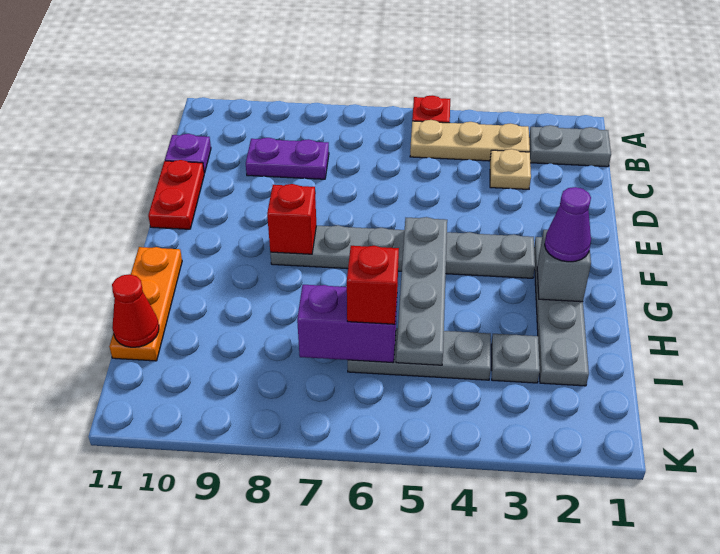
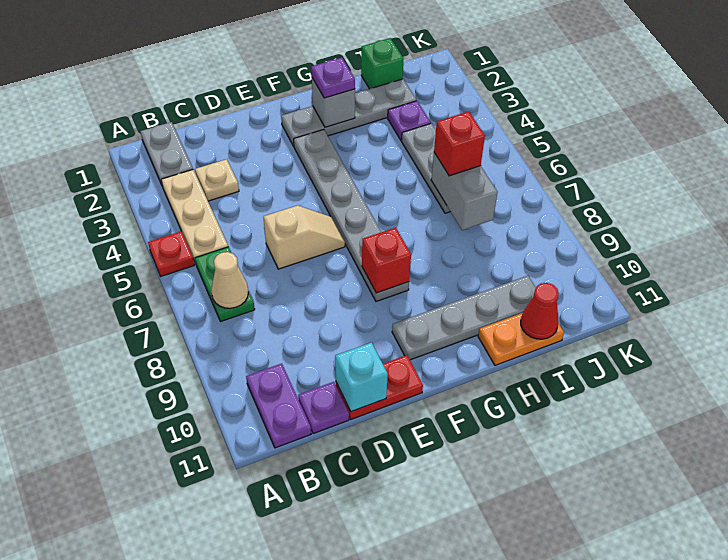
none -> green 1x2 plate [195,247,255,322]
none -> tan 1x1 cone [211,252,248,308]
purple 1x2 plate [246,138,329,179] -> purple 1x2 plate moved to [246,364,311,448]
none -> tan 1x2 slope [264,205,345,269]
none -> cyan 1x1 brick [335,342,388,412]
grey 1x4 plate [396,217,447,365] -> grey 1x4 plate moved to [392,276,536,360]
purple 1x1 cone [545,187,591,262] -> purple 1x1 plate [311,58,355,98]
orange 1x3 plate [109,247,182,361] -> orange 1x2 plate [478,313,564,365]
none -> green 1x1 brick [361,38,404,89]
grey 1x1 plate [491,334,540,383] -> purple 1x1 plate [388,101,431,140]
purple 1x2 brick [297,285,397,363] -> grey 1x2 brick [431,153,498,230]

